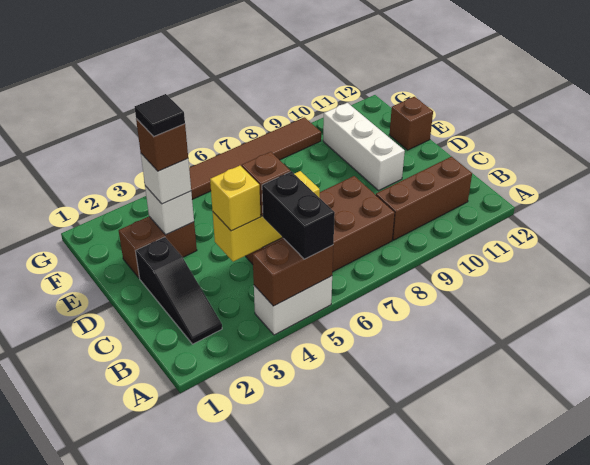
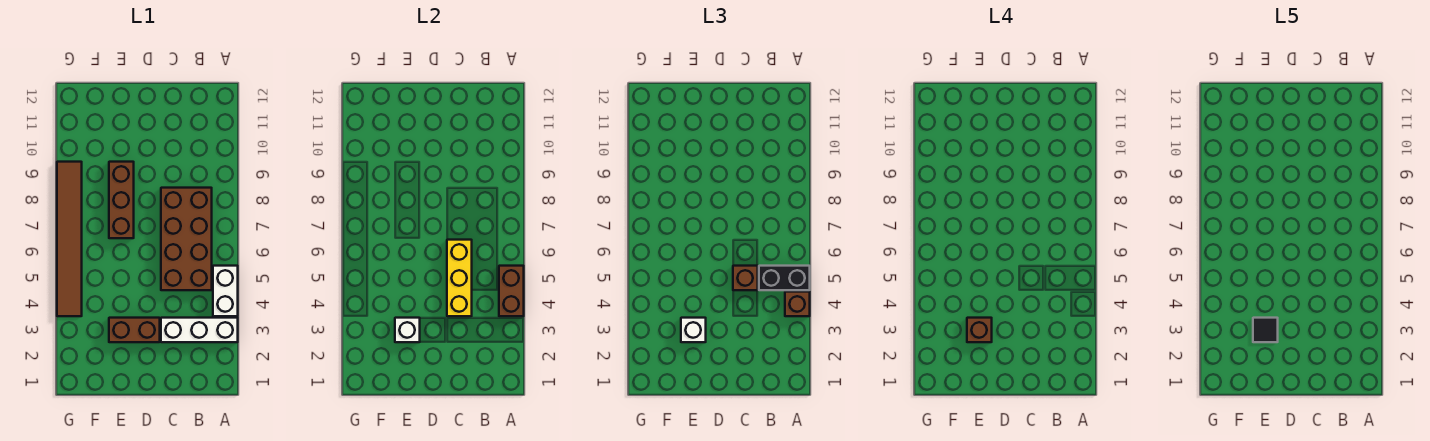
black 1x3 slope [136,237,222,344] -> none
brown 1x3 brick [376,156,472,240] -> brown 1x3 brick moved to [109,162,134,238]
yellow 1x1 brick [210,166,261,231] -> none
white 1x3 brick [323,103,405,191] -> white 1x3 brick moved to [161,318,238,342]
brown 1x2 brick [119,217,197,278] -> brown 1x2 brick turned to [109,318,160,342]
brown 1x1 brick [389,97,433,150] -> brown 1x1 brick moved to [785,292,810,316]

